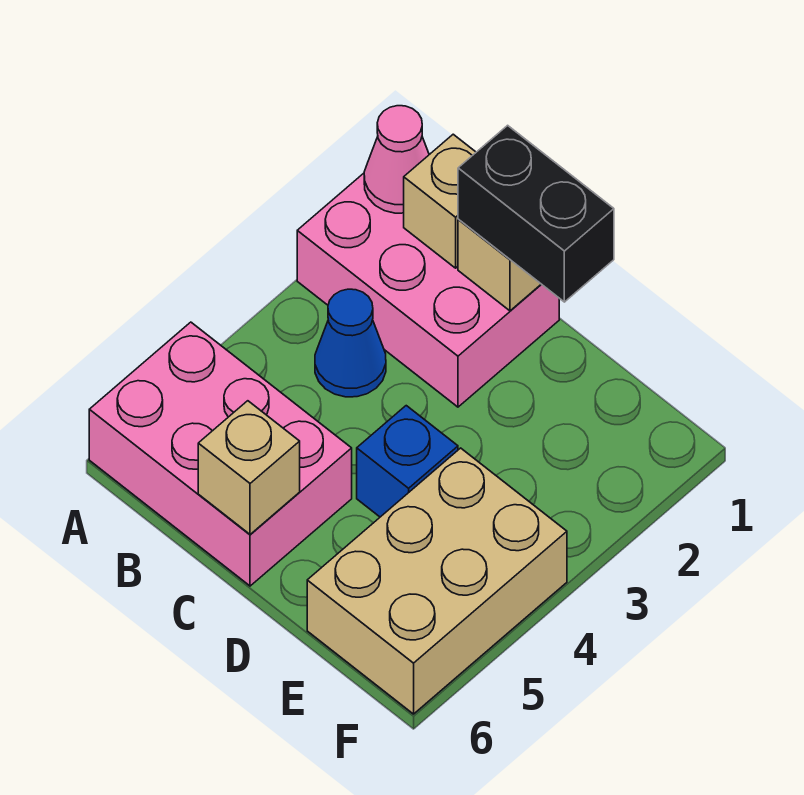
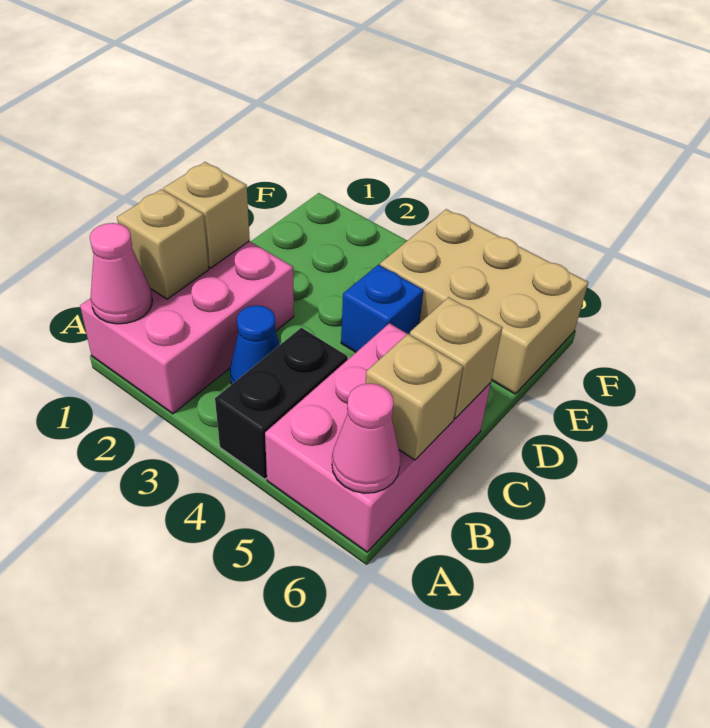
none -> pink 1x1 cone [332,383,400,493]
none -> tan 1x1 brick [365,334,463,460]
black 1x2 brick [458,125,614,302] -> black 1x2 brick moved to [215,328,348,479]

